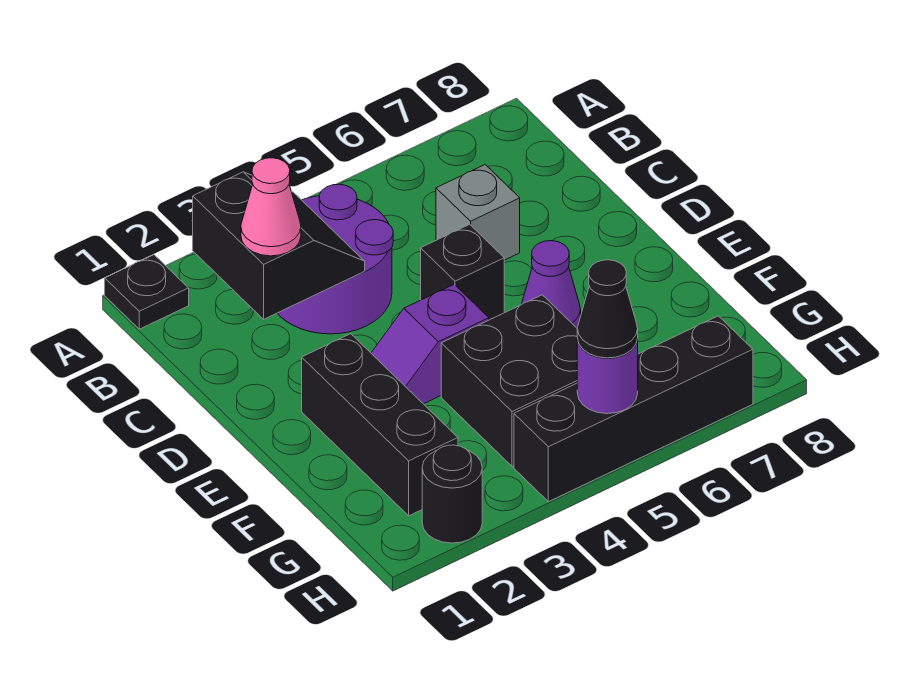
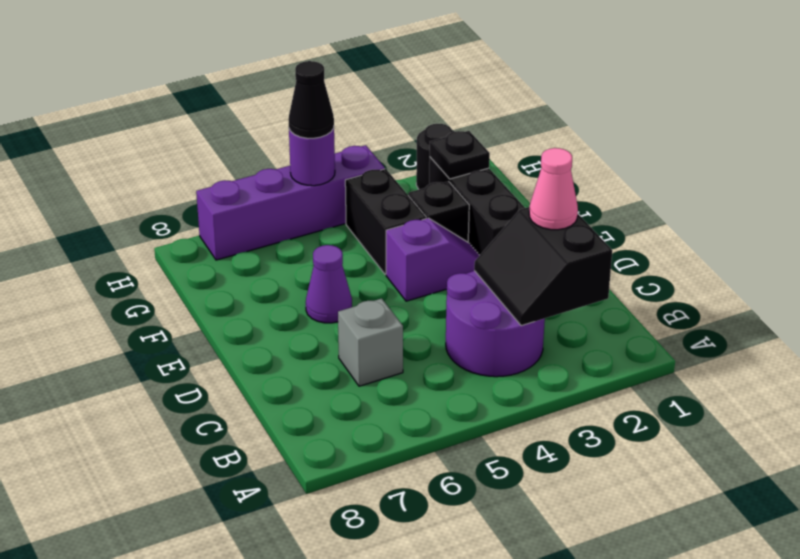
black 1x1 plate [105,255,189,329] -> black 1x1 plate moved to [430,131,490,179]
black 1x1 brick [421,224,504,320] -> black 1x1 brick moved to [408,181,469,242]
black 2x2 brick [441,295,578,467] -> black 1x2 brick [345,169,426,274]
black 1x4 brick [514,316,753,502] -> purple 1x4 brick [196,145,385,260]

